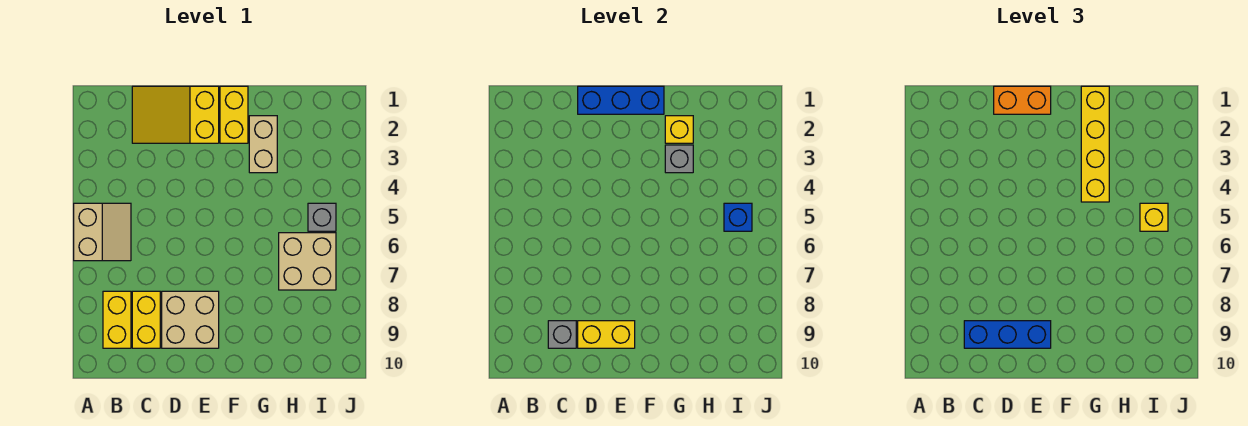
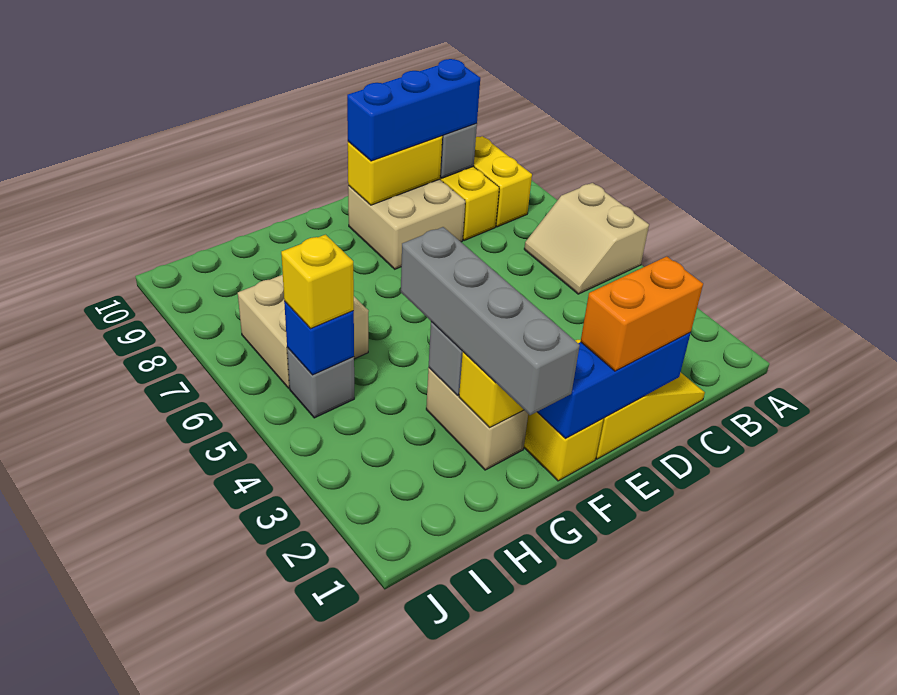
yellow 1x4 brick [1081,86,1109,202] -> grey 1x4 brick [401,227,580,415]

